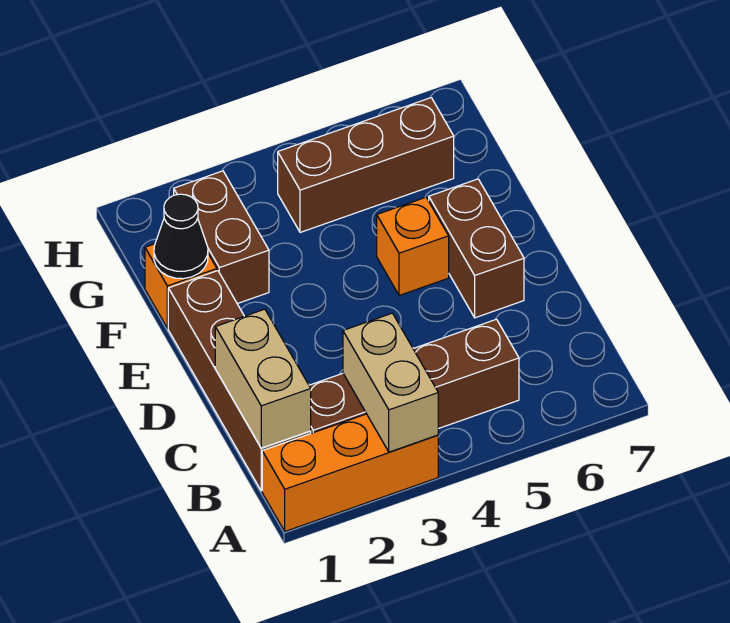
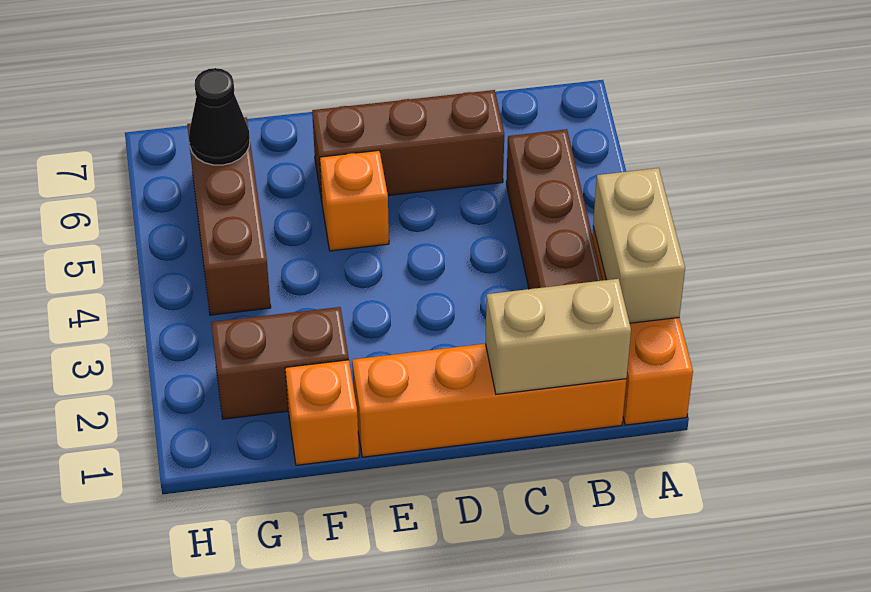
tan 1x2 brick [343,313,438,452] -> tan 1x2 brick turned to [593,168,685,323]
brown 1x4 brick [168,271,311,491] -> orange 1x4 brick [352,344,626,457]
brown 1x2 brick [429,179,524,318] -> brown 1x3 brick [312,90,504,200]
black 1x1 cone [154,194,208,279] -> black 1x1 cone moved to [189,68,250,165]

